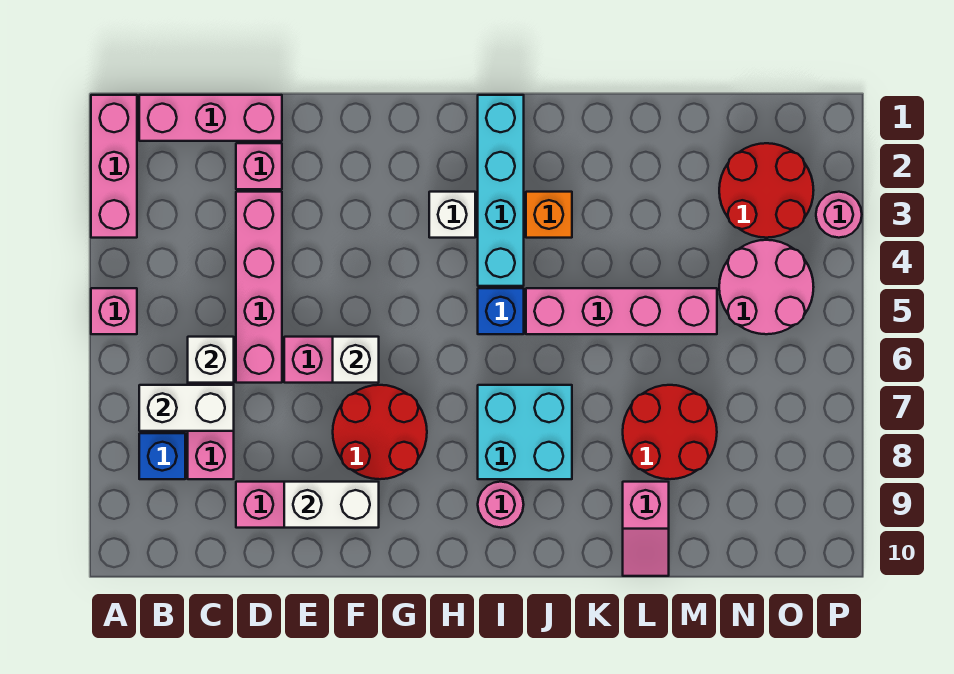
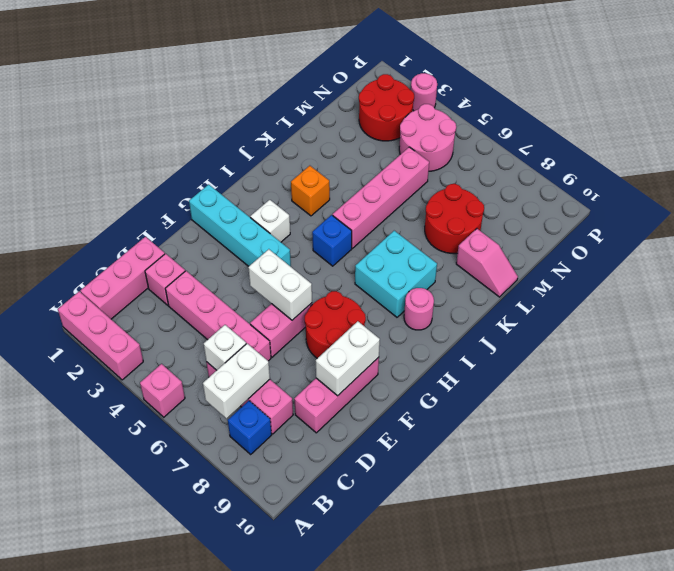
white 1x1 brick [333,337,379,383] -> white 1x2 brick [248,249,312,320]
cyan 1x4 brick [478,95,524,286] -> cyan 1x4 brick moved to [189,184,291,267]

